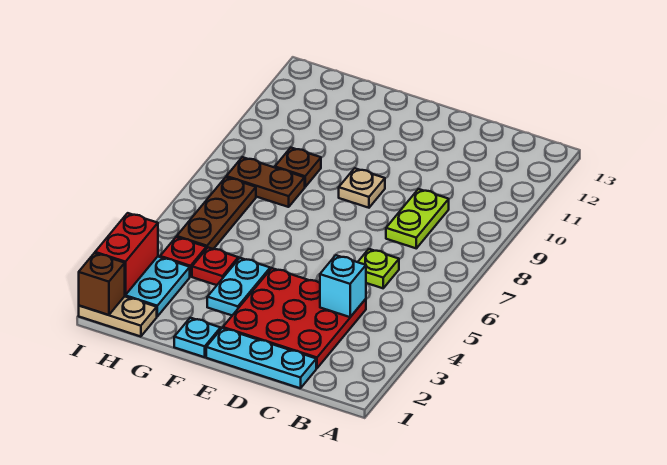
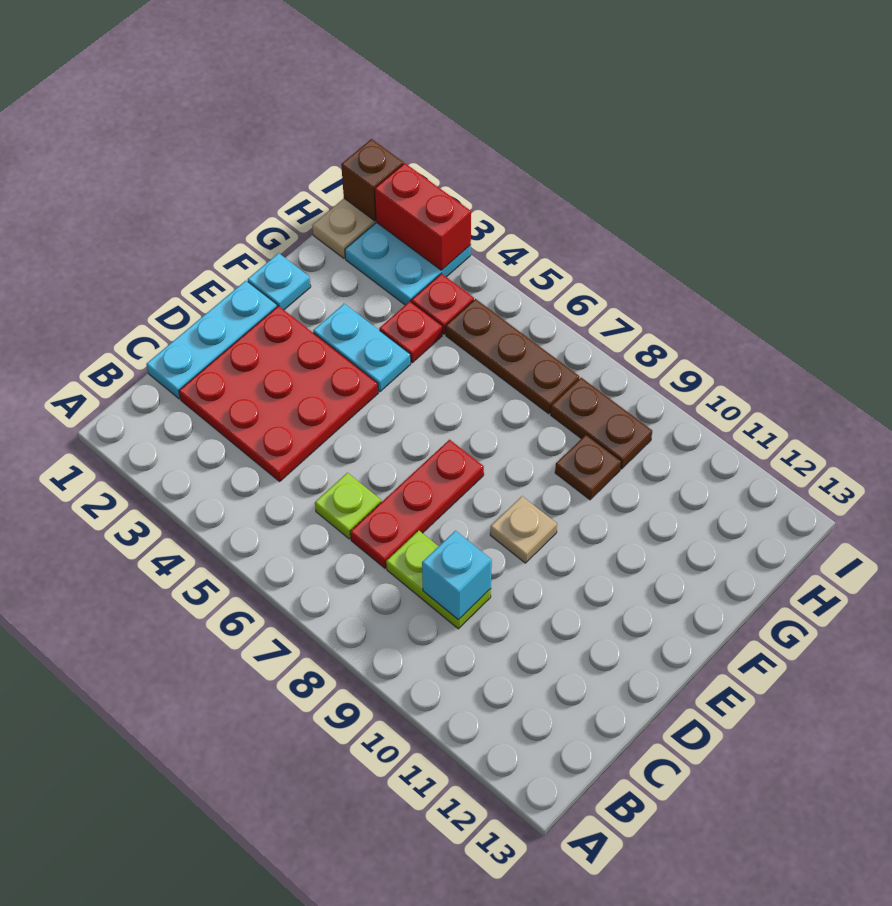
cyan 1x1 brick [320,255,366,317] -> cyan 1x1 brick moved to [422,531,492,620]
none -> red 1x3 plate [350,440,484,568]
brown 1x2 plate [226,157,305,207] -> brown 1x2 plate turned to [551,378,652,469]

